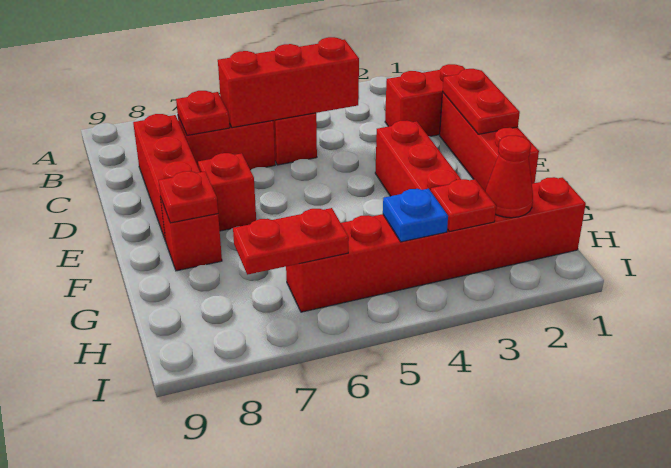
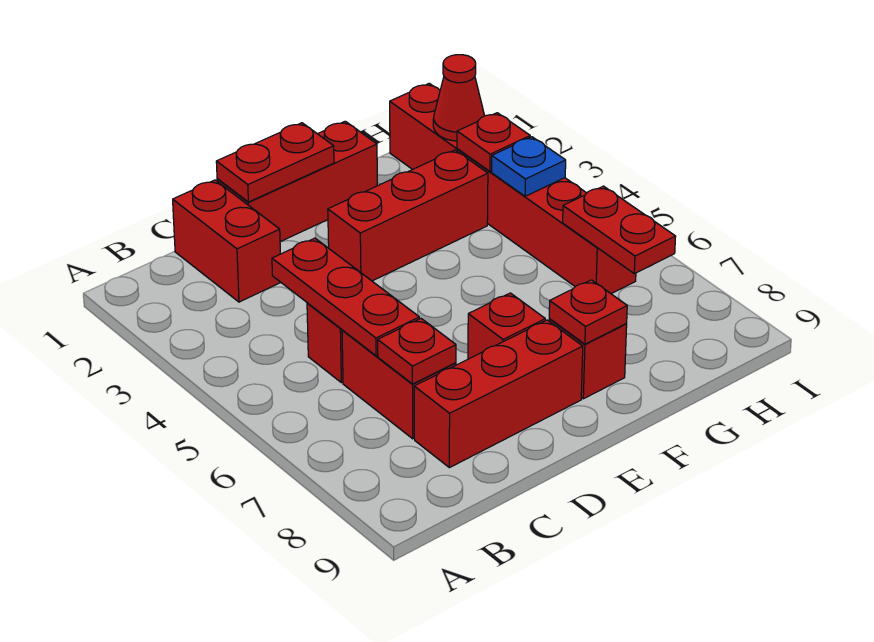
red 1x3 brick [218,37,359,128] -> red 1x3 plate [272,238,419,356]

